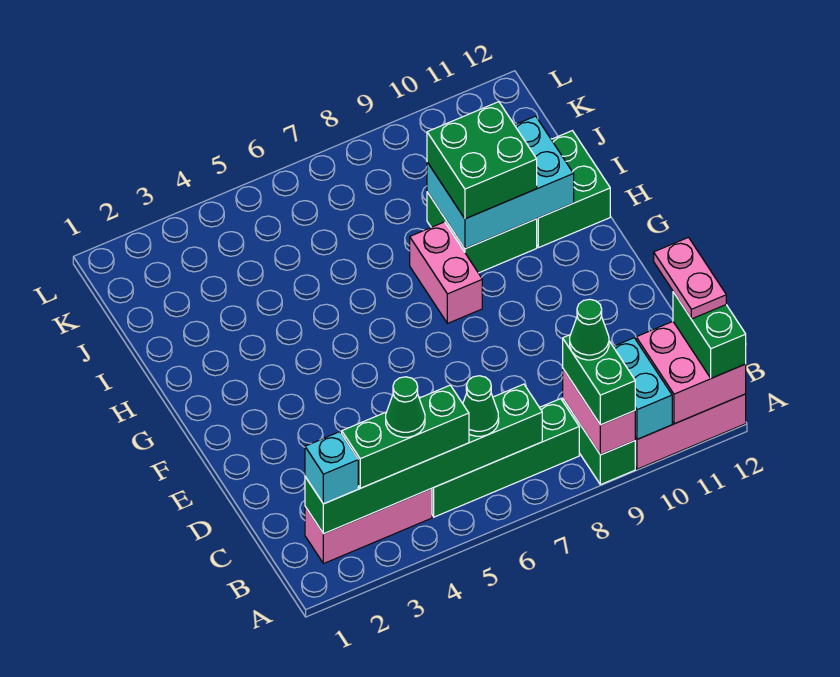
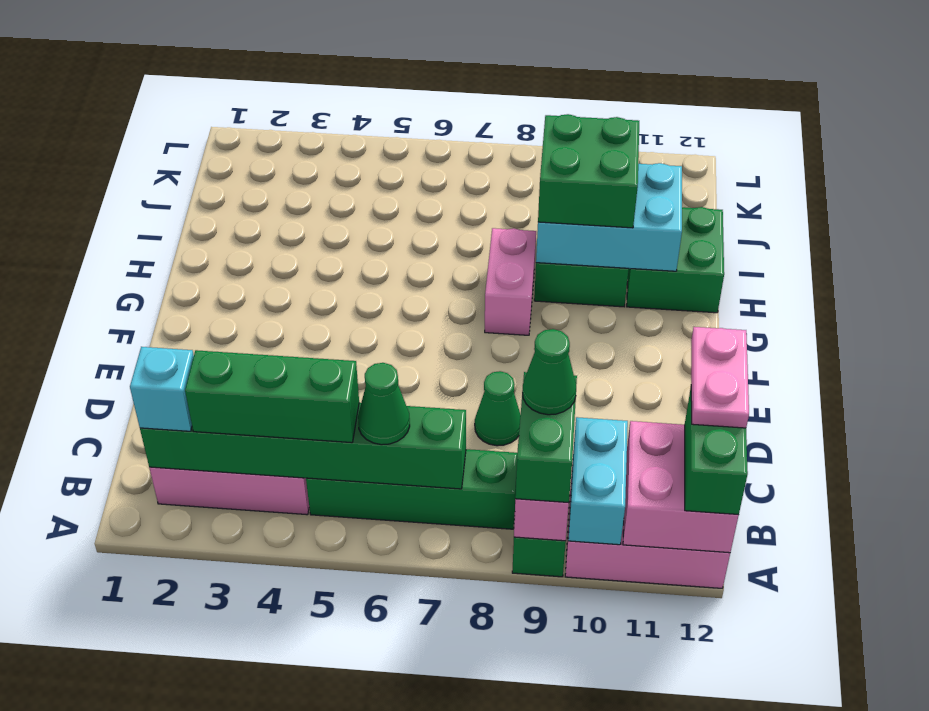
green 1x1 cone [386,377,425,437] -> green 1x1 cone moved to [475,371,521,446]

